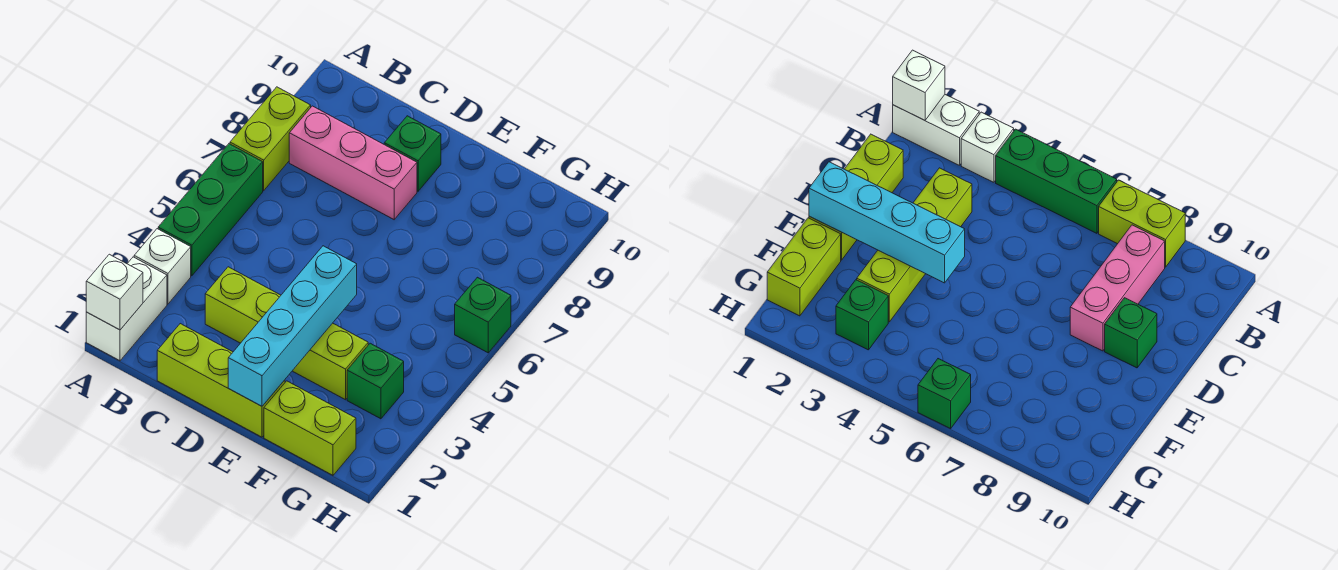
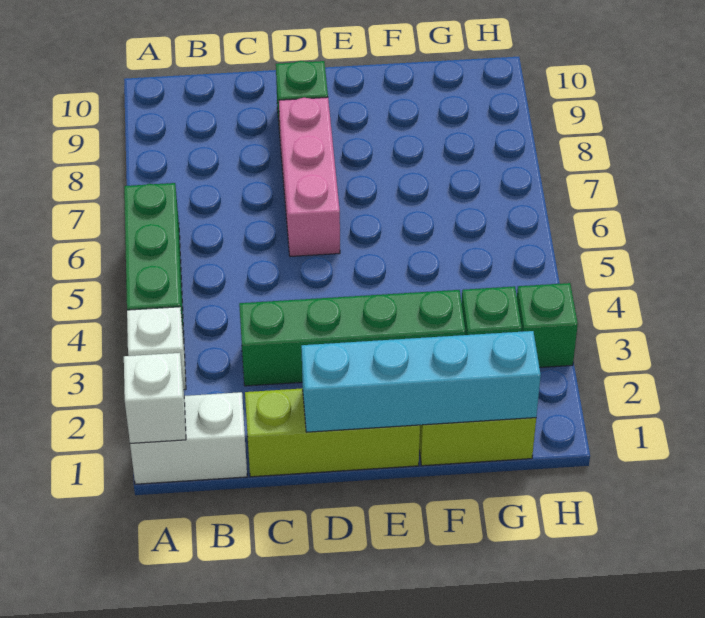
white 1x2 brick [86,257,167,361] -> white 1x2 brick turned to [130,392,247,484]
lime 1x2 brick [230,87,311,191] -> none
pink 1x3 brick [289,106,417,220] -> pink 1x3 brick turned to [279,97,340,257]
lime 1x4 brick [205,267,368,400] -> green 1x4 brick [239,290,465,386]
cyan 1x4 brick [228,246,357,406] -> cyan 1x4 brick turned to [301,331,541,432]
green 1x1 brick [455,277,511,353] -> green 1x1 brick moved to [517,283,578,367]

